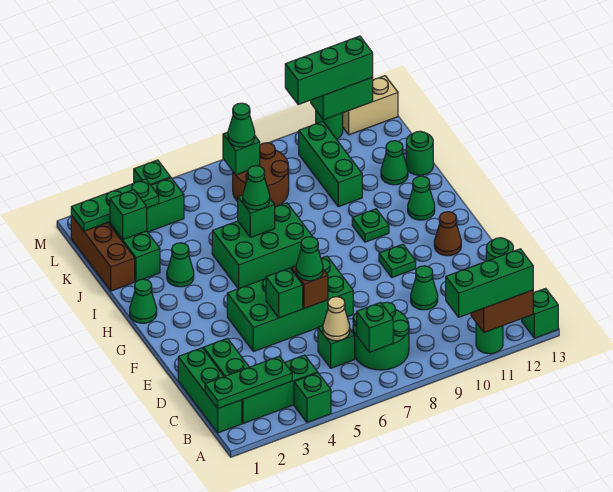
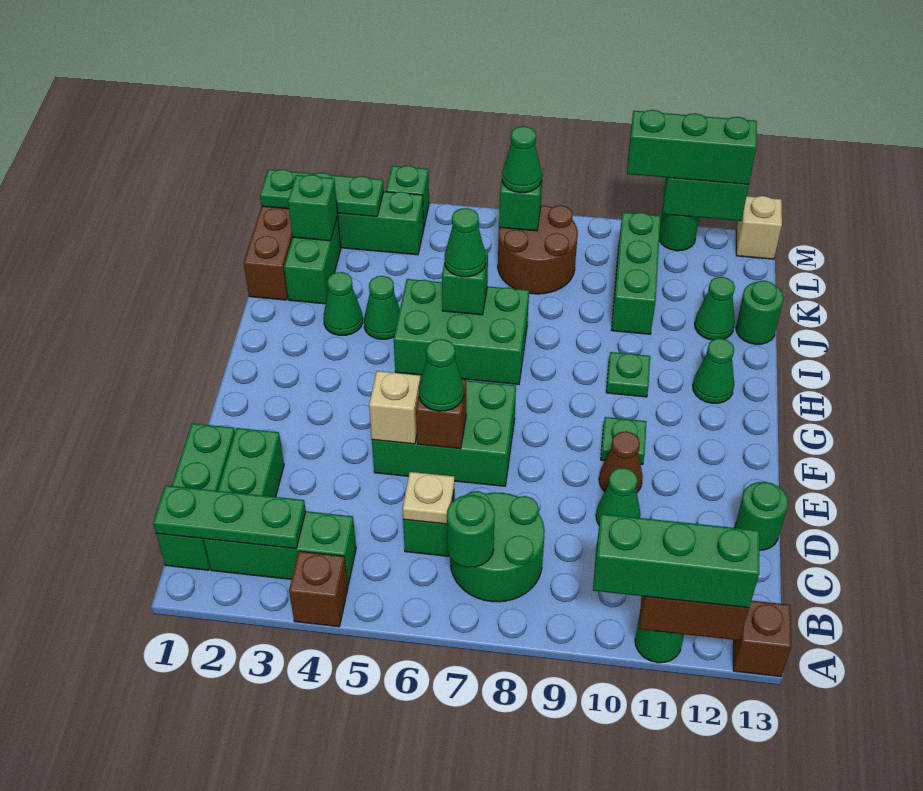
green 1x1 brick [294,373,331,422] -> brown 1x1 brick [289,551,348,627]
green 1x1 brick [522,288,558,338] -> brown 1x1 brick [733,601,792,677]
green 1x1 brick [357,303,393,352] -> green 1x1 round brick [447,495,495,567]
tan 1x1 cone [323,297,350,341] -> tan 1x1 plate [403,472,454,524]
green 2x4 brick [227,256,353,352] -> green 2x3 brick [372,376,516,486]
green 1x1 brick [266,268,303,318] -> tan 1x1 brick [369,371,420,444]
brown 1x1 cone [434,212,461,256] -> brown 1x1 cone moved to [599,431,643,492]
green 1x1 cone [130,279,157,323] -> green 1x1 cone moved to [364,276,400,339]
tan 1x2 brick [343,76,398,135] -> tan 1x1 brick [736,196,782,259]

